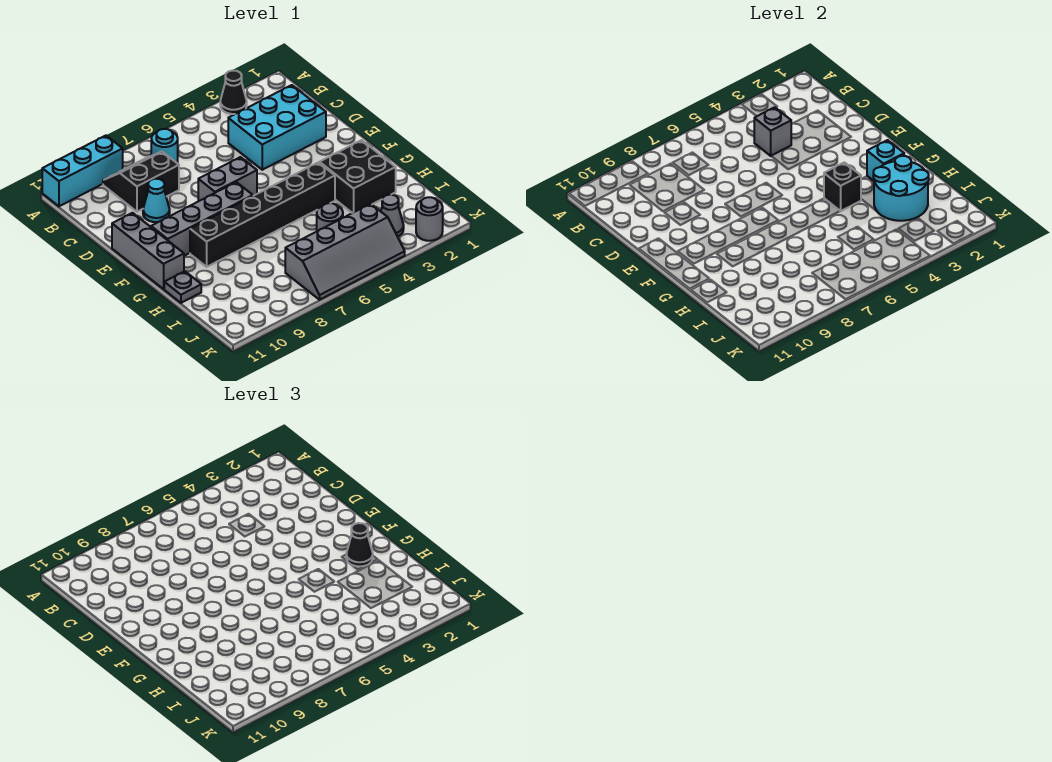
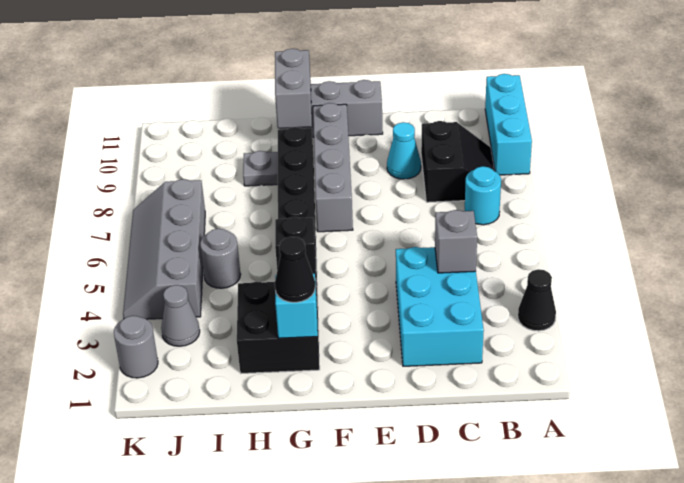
grey 1x2 brick [198,157,257,201] -> grey 1x2 brick moved to [275,49,312,128]
cyan 2x2 round brick [873,156,929,221] -> none
grey 1x1 plate [164,271,201,303] -> grey 1x1 plate moved to [243,151,278,186]

